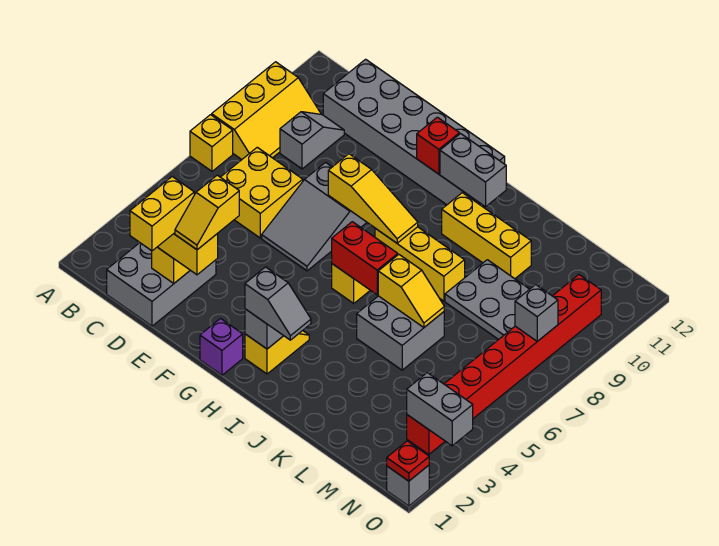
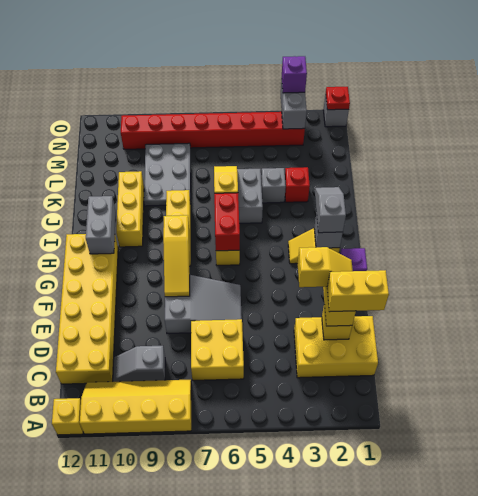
yellow 1x1 brick [190,115,233,171] -> yellow 1x1 brick moved to [52,398,83,435]
yellow 2x3 slope [212,62,321,159] -> yellow 2x4 slope [80,380,191,434]
grey 2x3 brick [107,243,216,326] -> yellow 2x3 brick [294,316,378,378]
grey 2x6 brick [323,59,505,205] -> yellow 2x6 brick [56,234,118,384]
yellow 1x3 slope [328,154,418,243] -> yellow 1x3 slope turned to [163,215,190,297]
red 1x1 brick [417,117,460,174] -> red 1x1 brick moved to [285,167,310,202]
grey 1x1 brick [515,285,558,341] -> grey 1x1 brick moved to [261,168,286,203]
none -> purple 1x1 brick [282,56,307,93]

